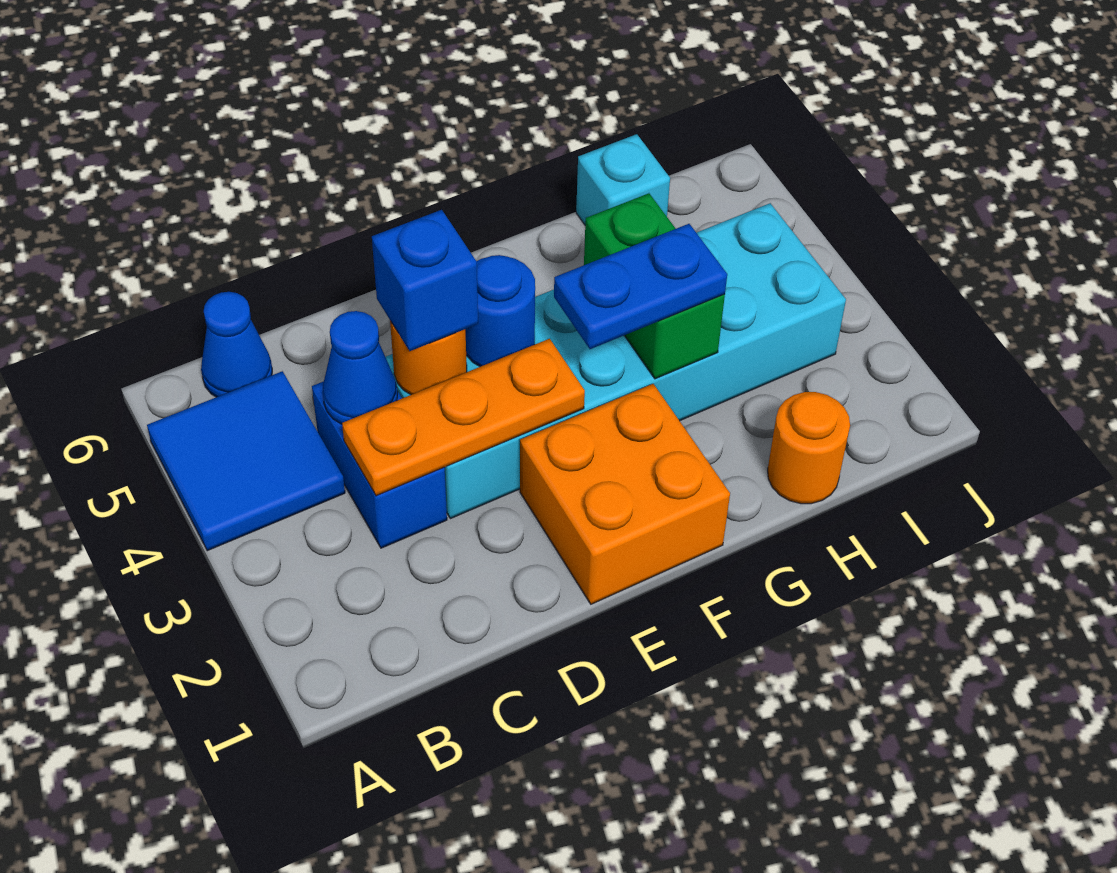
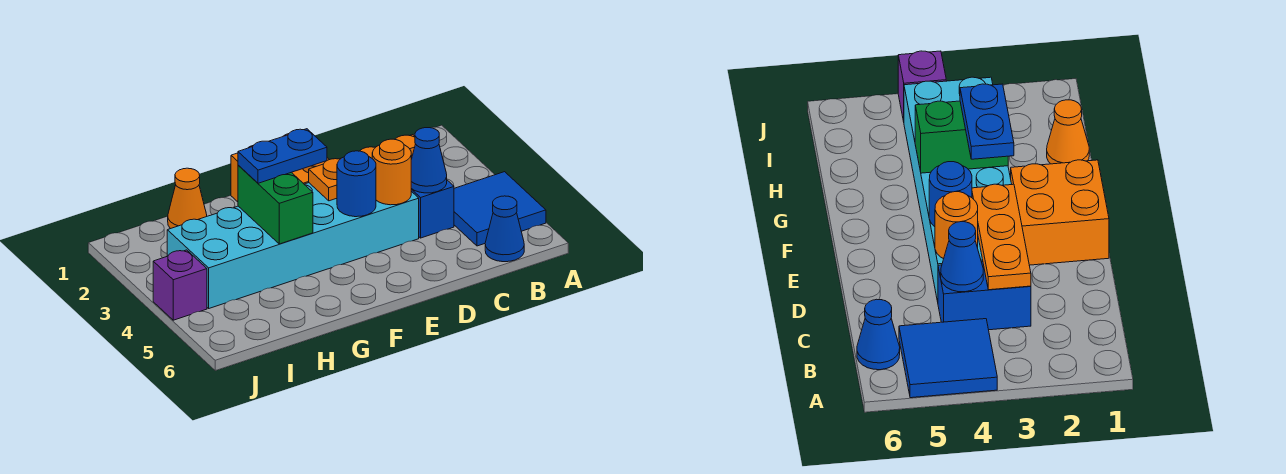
blue 1x1 brick [372,210,478,351] -> none
orange 1x1 round brick [768,392,850,504] -> orange 1x1 cone [168,168,207,229]
cyan 1x1 brick [576,134,670,225] -> none
none -> purple 1x1 brick [153,250,207,320]

